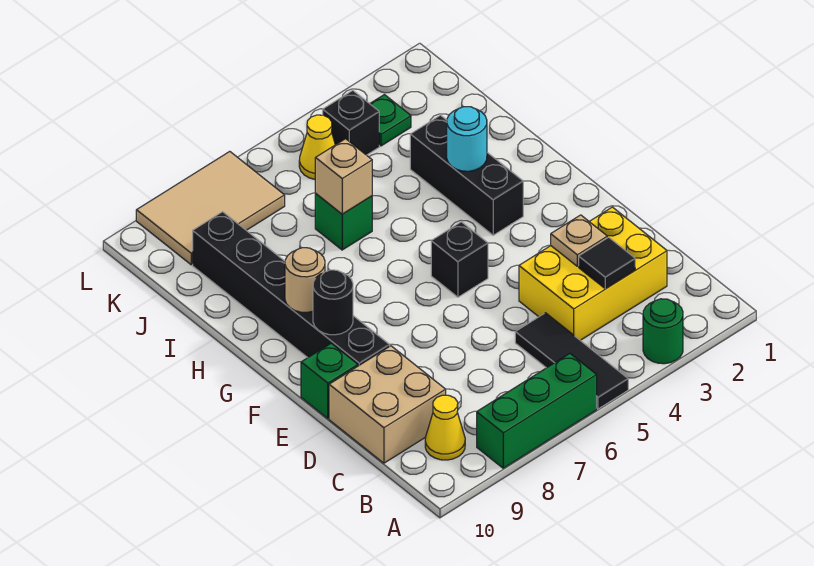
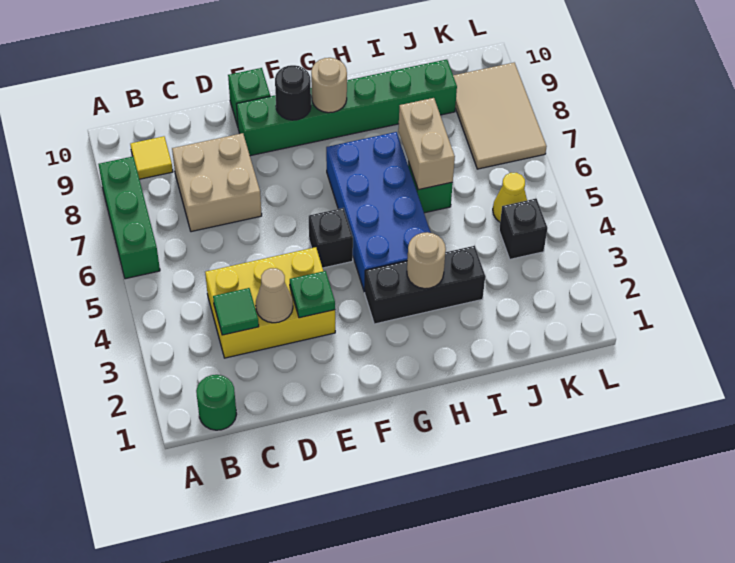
green 1x1 round brick [643,299,683,364] -> green 1x1 round brick moved to [196,375,237,430]
black 1x3 tile [515,313,628,409] -> none
yellow 1x1 cone [425,395,465,460] -> yellow 1x1 tile [130,136,173,179]
yellow 2x3 brick [519,207,667,340] -> yellow 2x3 brick turned to [205,247,335,358]
black 1x1 tile [579,237,635,289] -> green 1x1 tile [213,288,259,335]
tan 2x2 brick [329,346,446,463] -> tan 2x2 brick moved to [172,133,262,232]
tan 1x1 plate [551,215,607,266] -> tan 1x1 cone [256,268,293,323]
black 1x6 brick [193,212,390,366] -> green 1x6 brick [236,60,457,156]
none -> blue 2x4 brick [326,132,431,292]
cyan 1x1 round brick [447,107,487,171] -> tan 1x1 round brick [407,232,446,289]
tan 1x1 brick [315,139,372,214] -> tan 1x2 brick [398,98,455,190]
green 1x1 plate [370,95,411,146] -> green 1x1 plate moved to [290,271,335,318]

